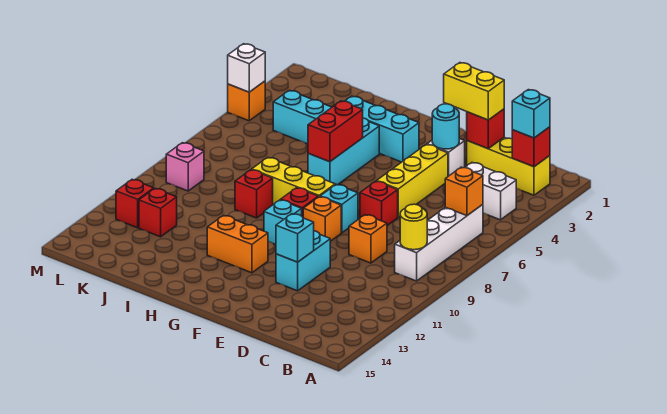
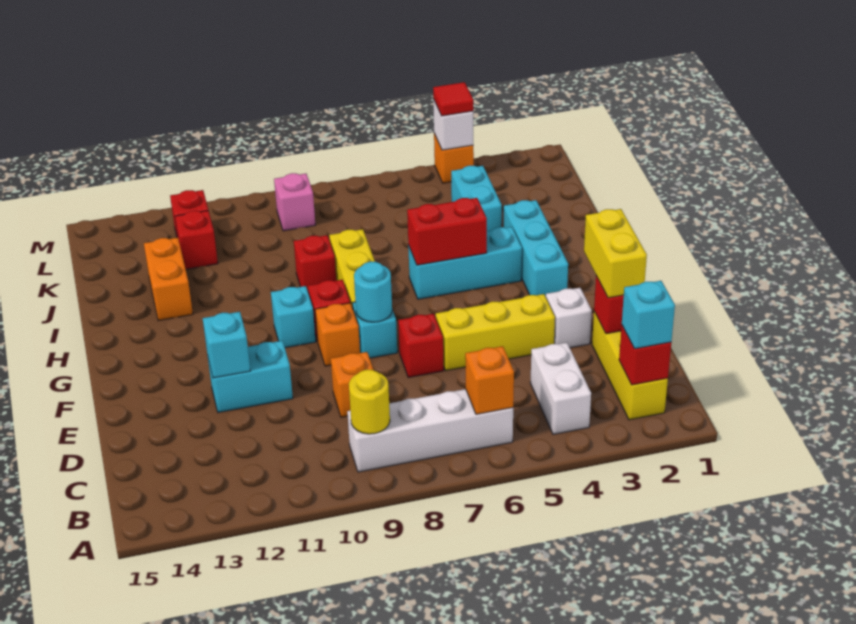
cyan 1x1 round brick [432,104,459,149] -> cyan 1x1 round brick moved to [354,262,392,322]
orange 1x2 brick [207,215,268,273] -> orange 1x2 brick moved to [144,238,193,321]
none -> red 1x1 tile [433,82,473,116]

